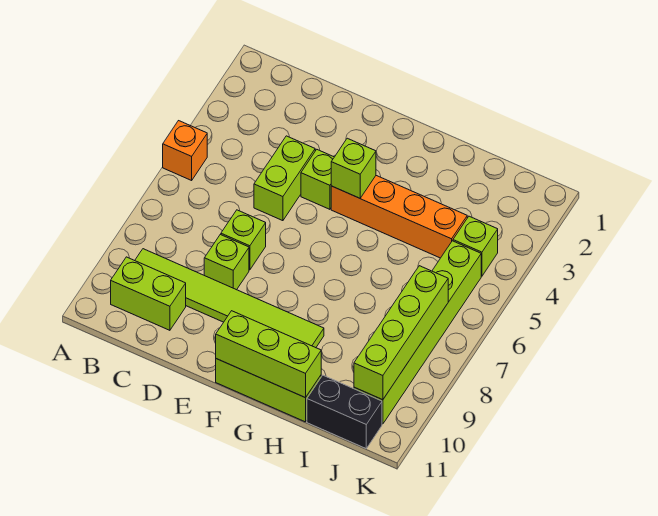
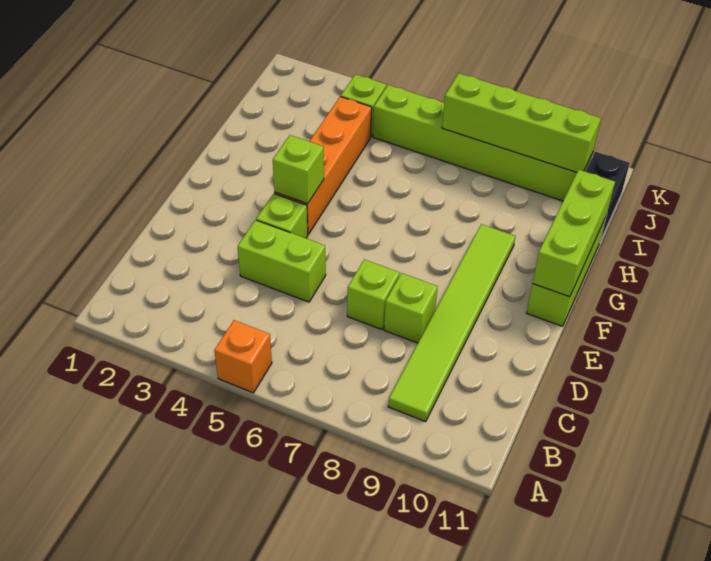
lime 1x2 brick [111,257,186,330] -> none

